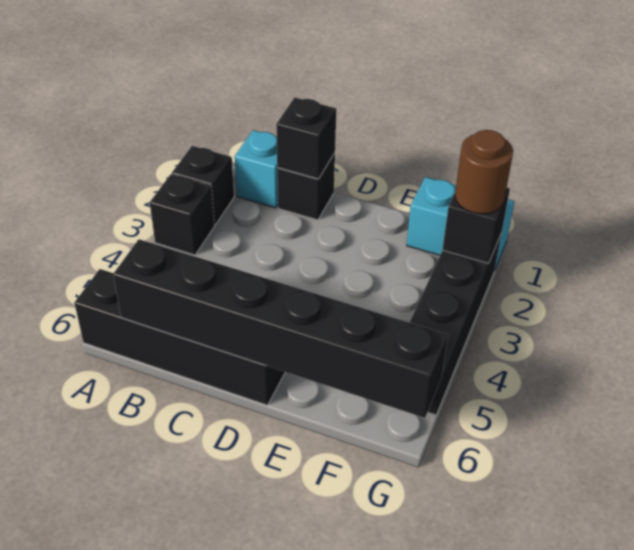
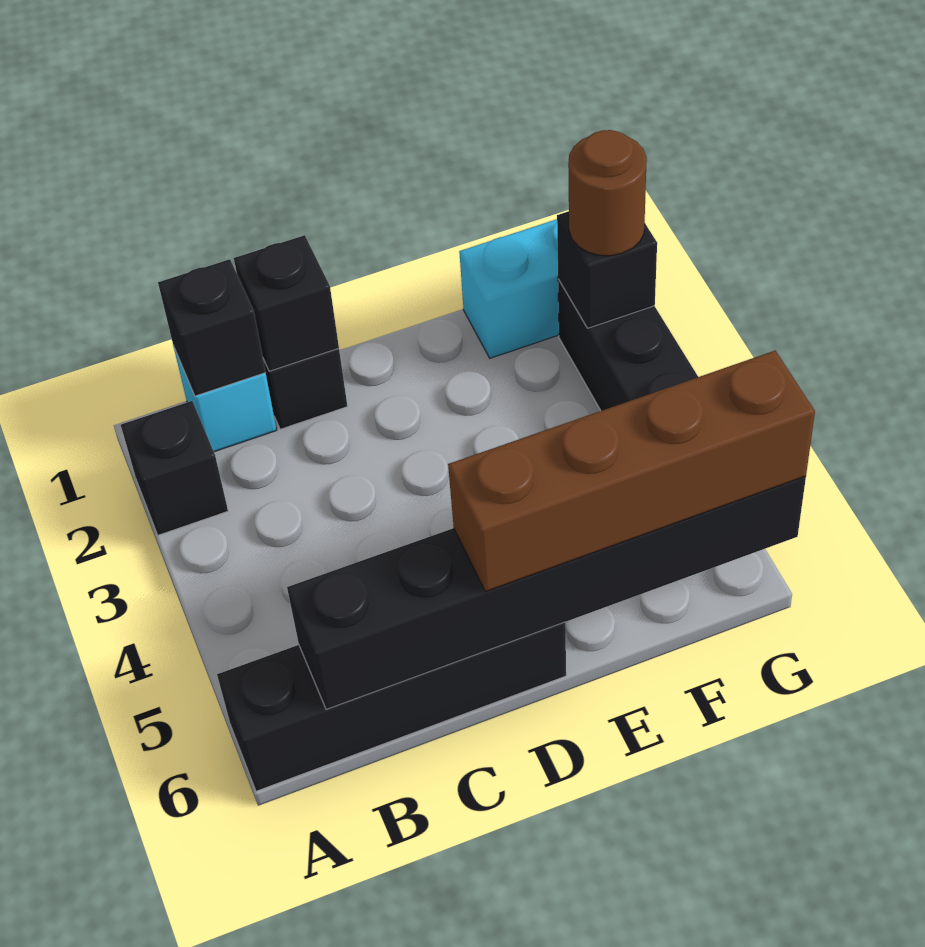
black 1x1 brick [150,174,215,255] -> black 1x1 brick moved to [158,259,266,396]
none -> brown 1x4 brick [448,351,815,592]

